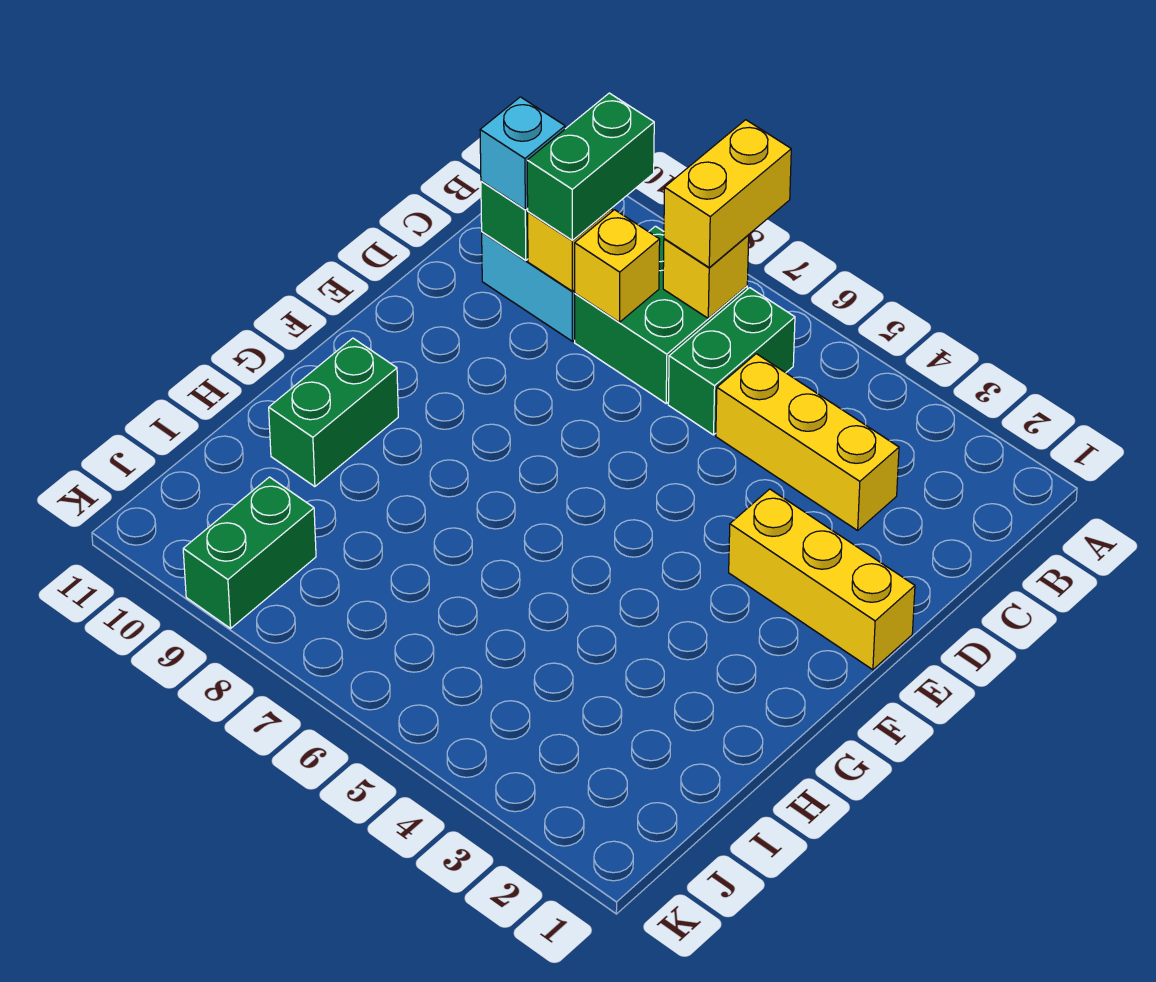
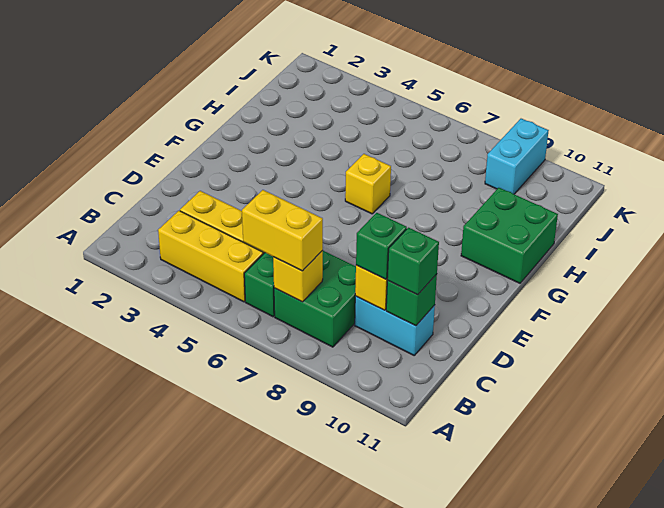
yellow 1x2 brick [664,120,791,267] -> yellow 1x2 brick turned to [242,190,323,271]
green 1x2 brick [527,93,654,241] -> green 1x1 brick [356,213,407,279]
yellow 1x1 brick [575,210,660,322] -> yellow 1x1 brick moved to [345,154,391,214]
cyan 1x1 brick [480,97,565,209] -> green 1x1 brick [387,228,439,295]
yellow 1x3 brick [729,489,915,670] -> yellow 1x3 brick moved to [158,211,263,302]
green 1x2 brick [269,338,398,487] -> green 2x2 brick [461,188,558,283]
green 1x2 brick [183,477,316,628] -> cyan 1x2 brick [485,119,549,194]

